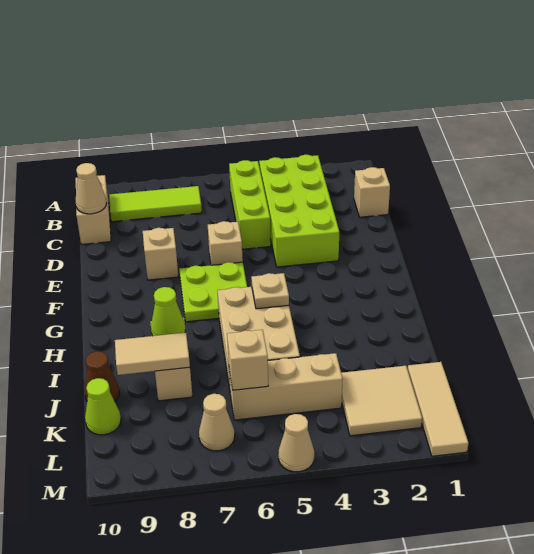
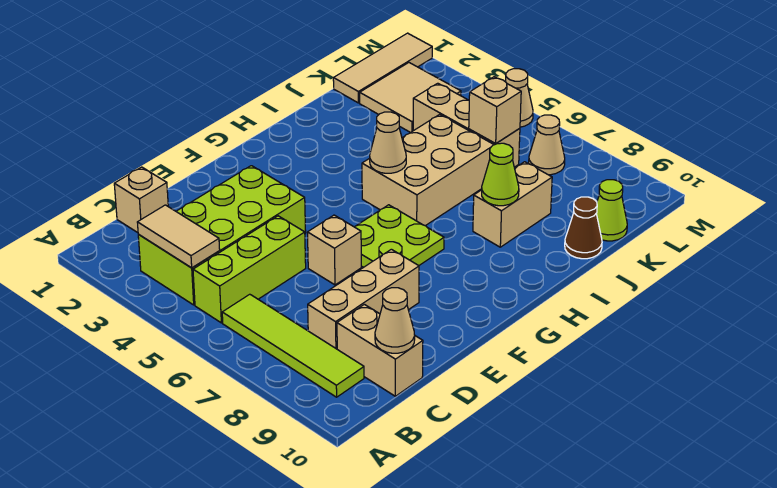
lime 1x3 tile [109,186,202,222] -> lime 1x4 tile [222,294,364,397]
tan 1x2 brick [76,175,111,245] -> tan 1x2 brick turned to [337,304,423,396]
tan 1x1 brick [143,228,178,280] -> tan 1x3 brick [308,249,419,349]
tan 1x1 plate [251,273,289,309] -> tan 1x1 cone [370,112,406,173]
tan 1x2 tile [115,333,190,375] -> tan 1x2 tile moved to [137,205,220,268]

